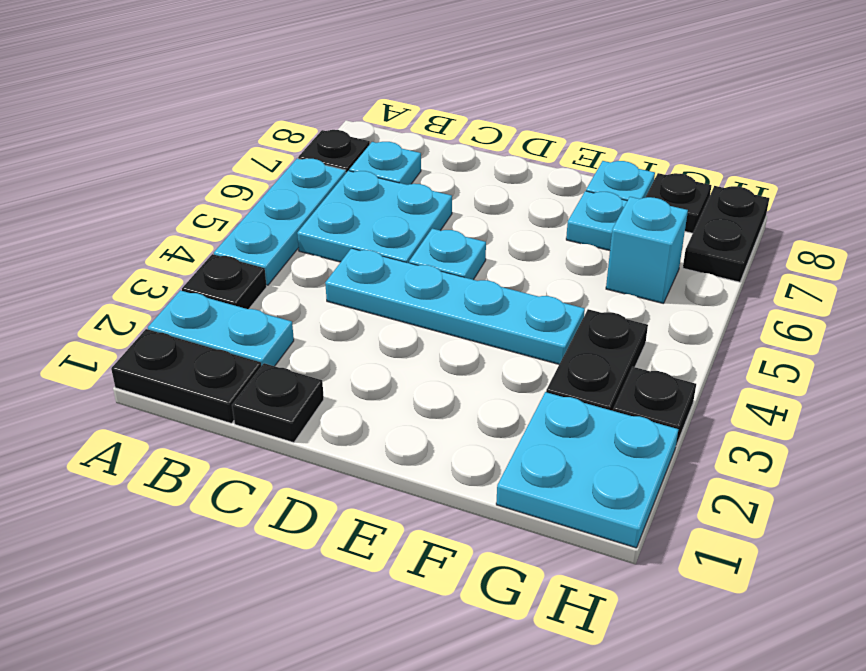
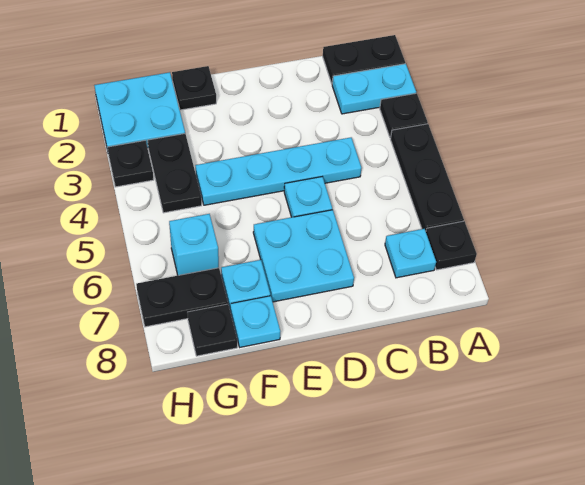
cyan 1x3 plate [214,159,346,285] -> black 1x3 plate [391,124,464,231]
cyan 2x2 plate [297,171,452,263] -> cyan 2x2 plate moved to [253,210,354,302]
black 1x1 plate [232,363,324,443] -> black 1x1 plate moved to [172,66,216,110]
black 1x2 plate [683,186,769,282] -> black 1x2 plate turned to [136,268,228,327]

